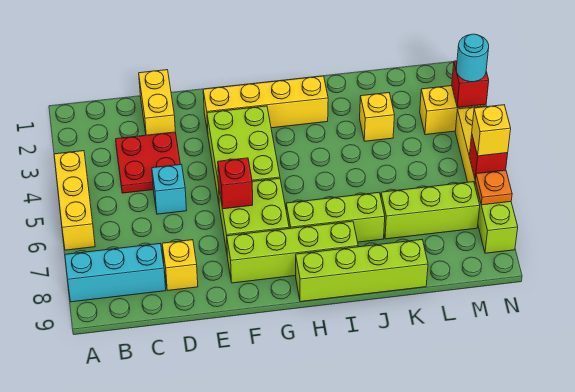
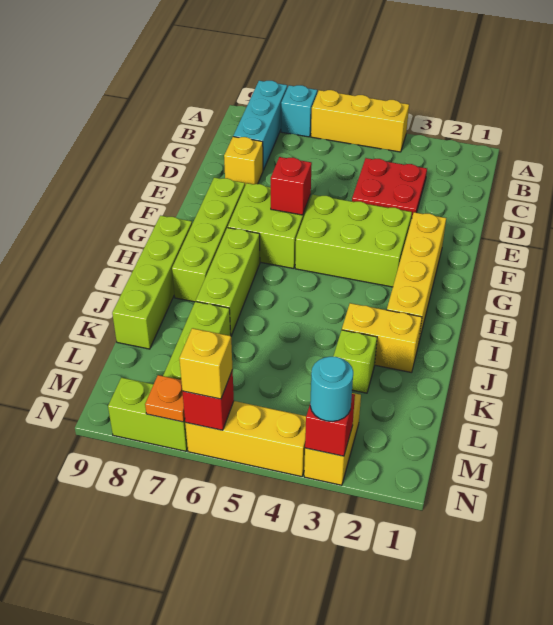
yellow 1x2 brick [139,70,175,135] -> yellow 1x2 brick moved to [342,303,422,373]
cyan 1x1 brick [152,164,187,214] -> cyan 1x1 brick moved to [281,85,317,137]
yellow 1x1 brick [360,93,395,141] -> lime 1x1 brick [333,330,377,393]

